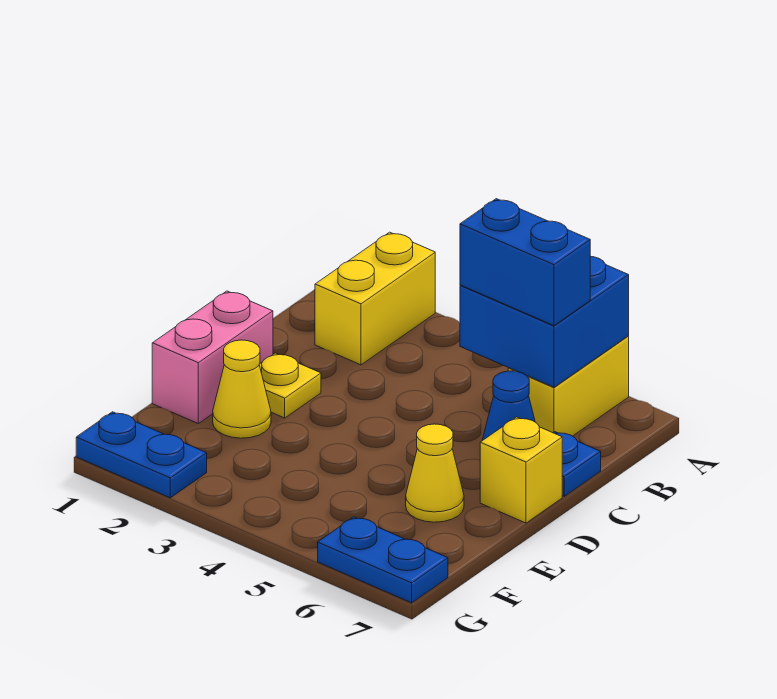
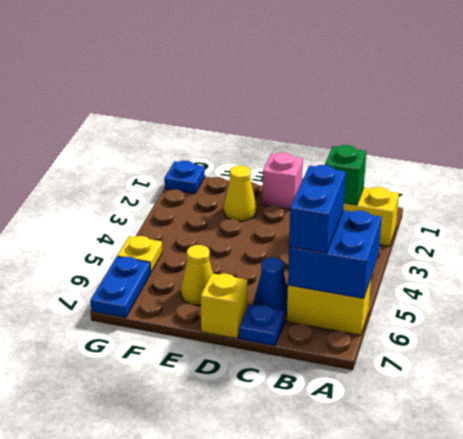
none -> green 1x1 brick [325,145,366,205]
pink 1x2 brick [152,291,273,423] -> pink 1x1 brick [262,153,303,209]
yellow 1x1 plate [259,353,321,418] -> yellow 1x1 plate moved to [117,236,162,273]
blue 1x2 plate [76,412,207,498] -> blue 1x1 plate [164,161,205,194]

